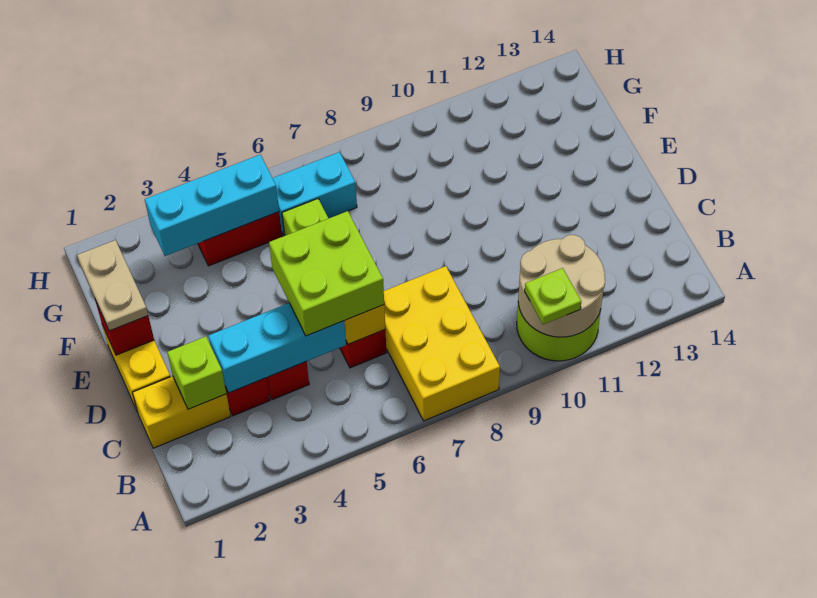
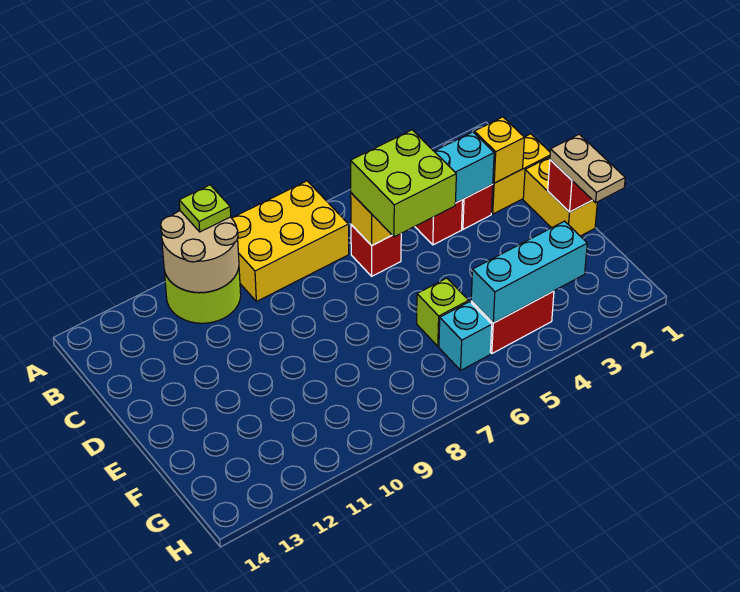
yellow 2x3 brick [384,266,500,421] -> yellow 2x3 brick turned to [232,181,349,301]
lime 1x1 brick [167,337,226,409] -> yellow 1x1 brick [474,117,524,183]
cyan 1x2 brick [273,152,357,236] -> cyan 1x1 brick [439,302,492,370]

